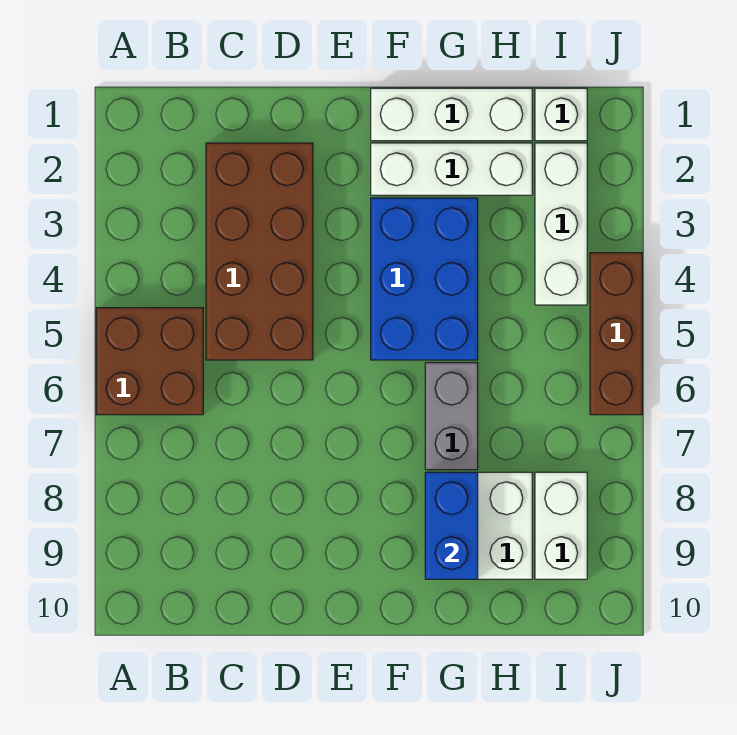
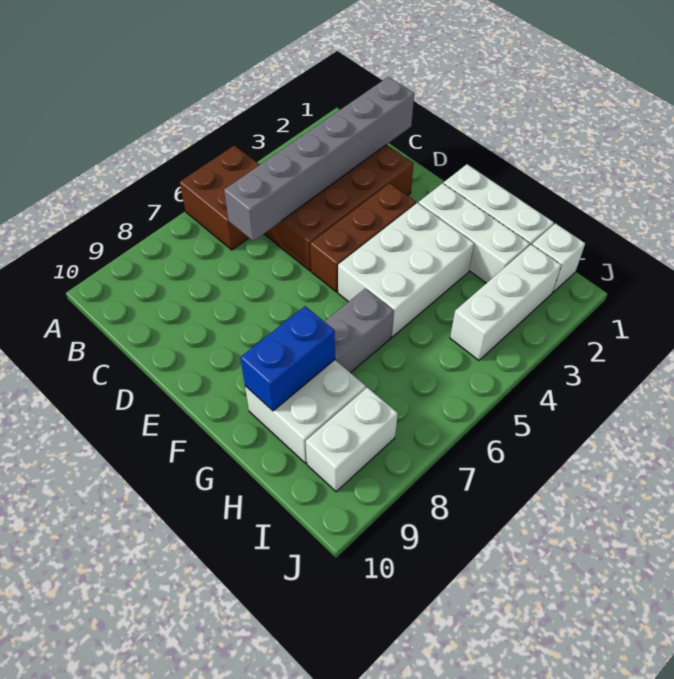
none -> grey 1x6 brick [224,77,414,241]
blue 2x3 brick [371,198,478,360] -> white 2x3 brick [338,203,474,337]
brown 1x3 brick [590,253,642,415] -> brown 1x3 brick moved to [310,183,416,292]

